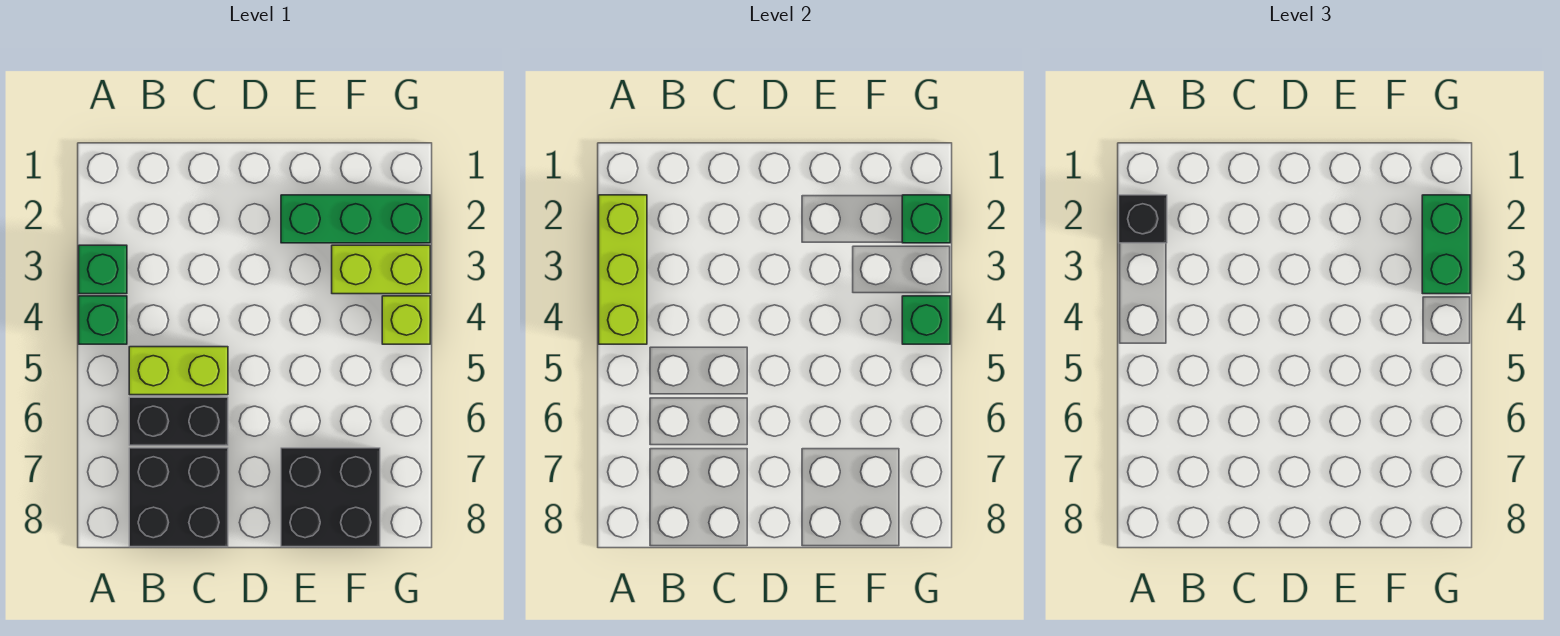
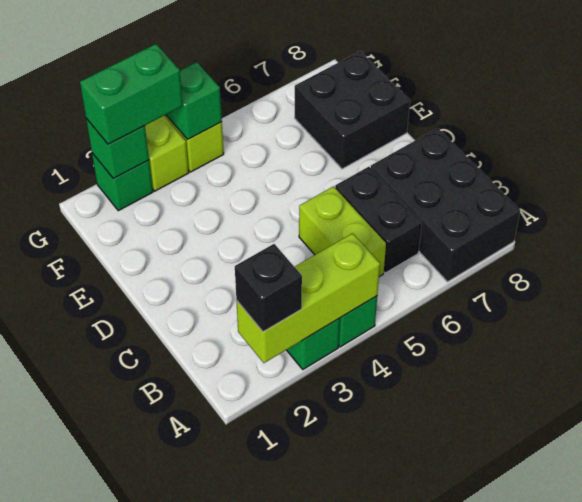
black 2x2 brick [129,448,228,547] -> black 2x3 brick [371,128,520,282]
green 1x3 brick [281,195,430,243] -> green 1x1 brick [92,153,153,211]
lime 1x2 brick [332,245,430,294] -> lime 1x1 brick [145,116,189,191]

